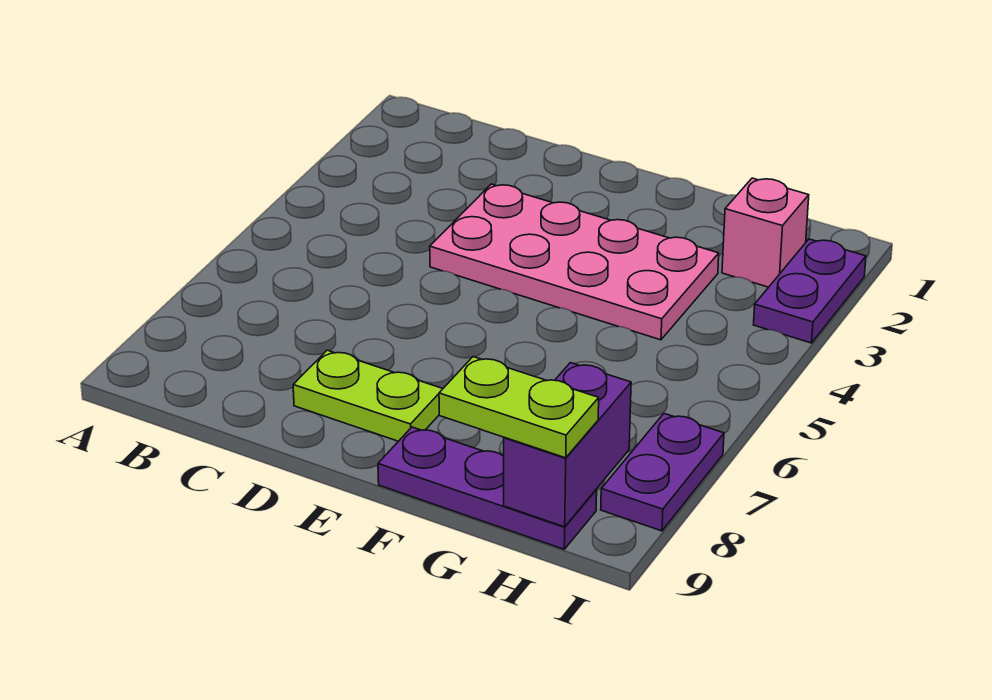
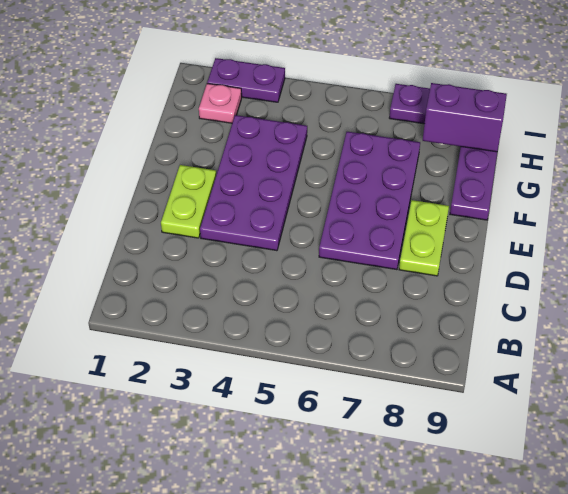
pink 2x4 plate [430,184,719,340] -> purple 2x4 plate [200,115,307,251]
none -> purple 2x4 plate [319,132,420,270]
lime 1x2 plate [439,357,599,458] -> lime 1x2 plate moved to [161,165,216,238]
pink 1x1 brick [722,178,809,287] -> pink 1x1 plate [199,84,242,123]

